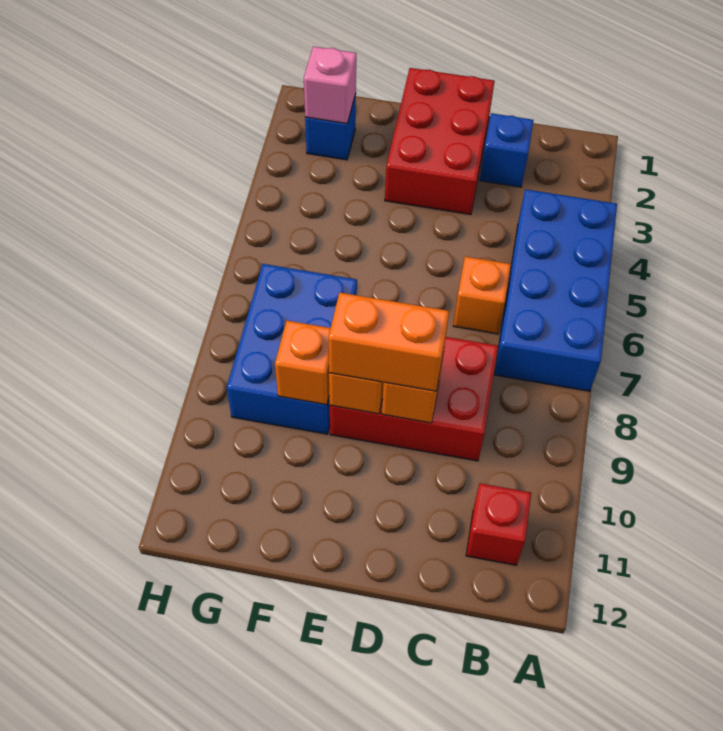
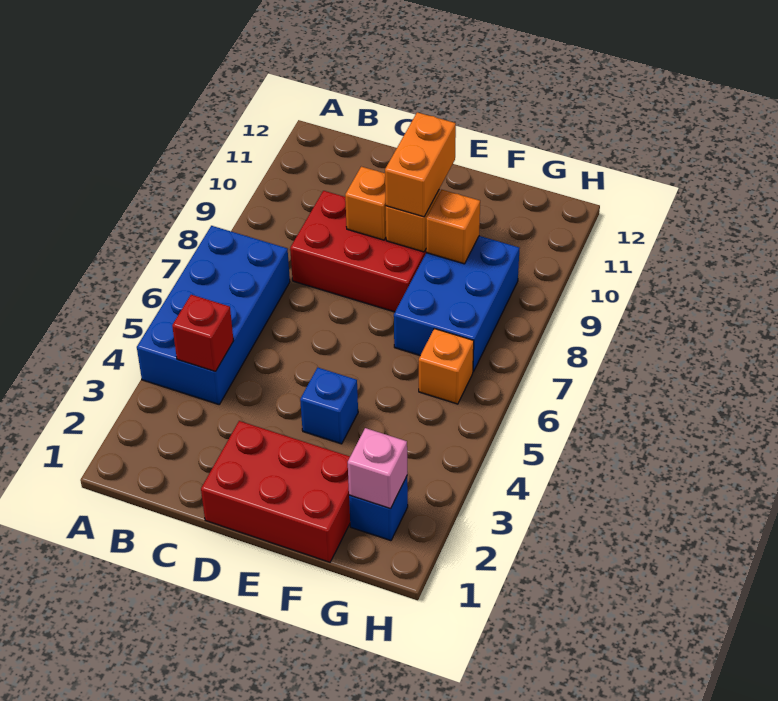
red 1x1 brick [466,483,531,565] -> red 1x1 brick moved to [172,295,234,372]
blue 1x1 brick [480,113,534,187] -> blue 1x1 brick moved to [300,368,358,444]
orange 1x1 brick [453,257,511,334] -> orange 1x1 brick moved to [419,329,474,404]
red 2x3 brick [385,68,495,215] -> red 2x3 brick turned to [201,421,350,562]
orange 1x2 brick [328,293,449,391] -> orange 1x2 brick turned to [385,112,456,217]

